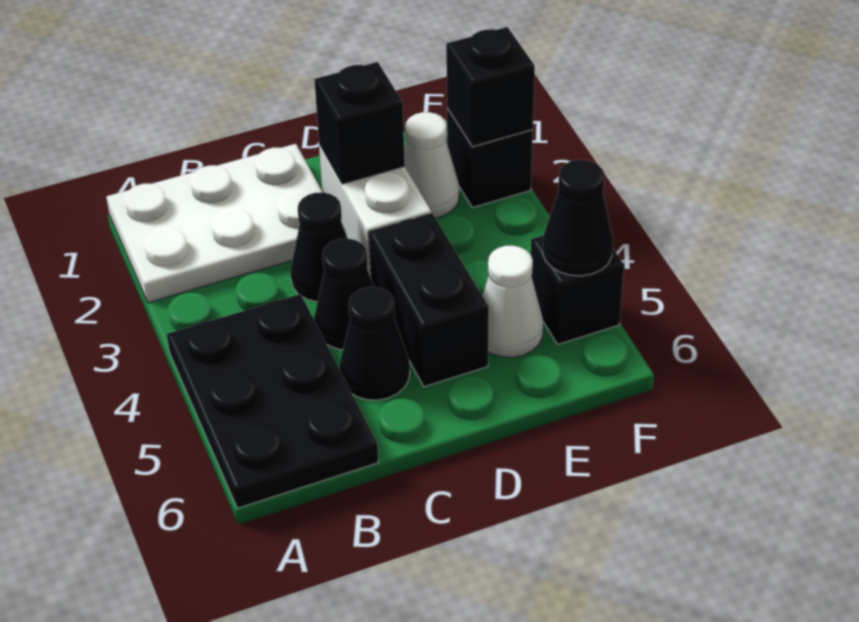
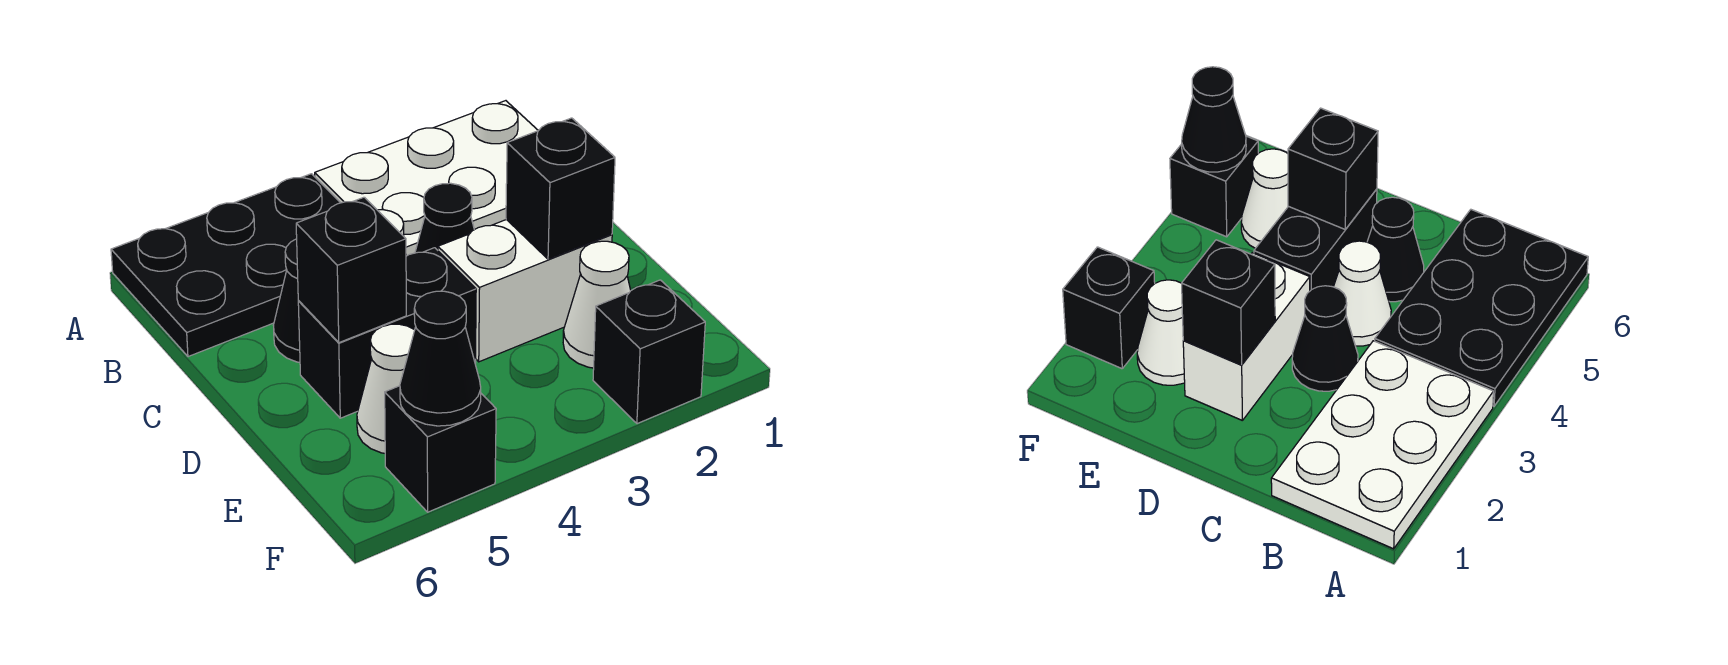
white 2x3 plate [106,144,322,303] -> white 2x3 plate turned to [315,101,538,256]
black 1x1 cone [314,239,374,350] -> white 1x1 cone [1334,241,1391,346]
black 1x1 brick [446,27,535,147] -> black 1x1 brick moved to [296,197,406,343]

